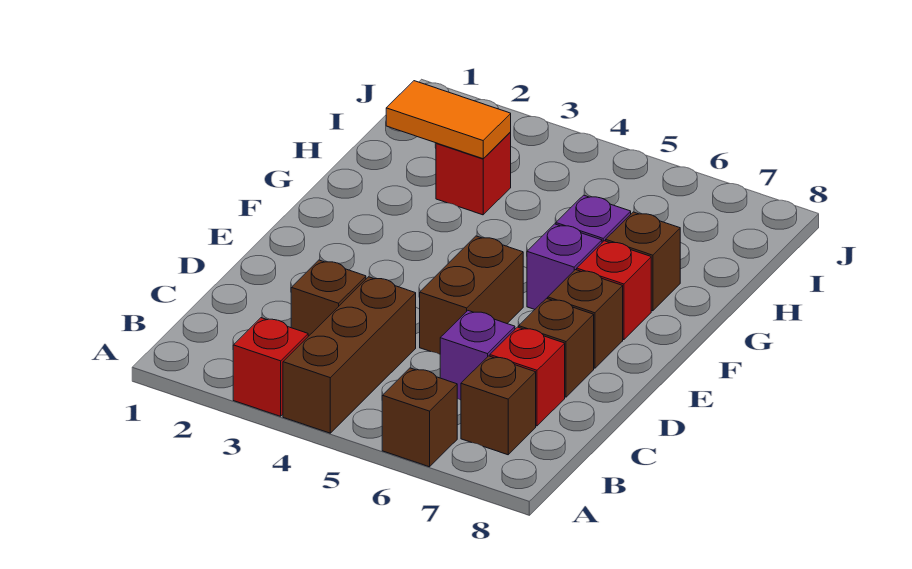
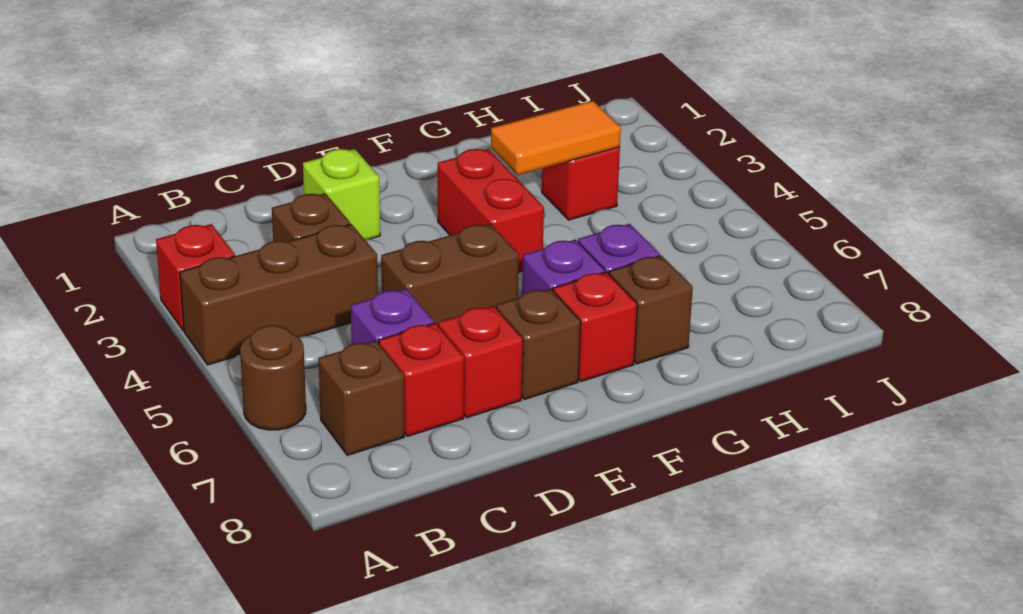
brown 1x1 brick [382,368,457,467] -> brown 1x1 round brick [240,325,306,430]
none -> lime 1x1 brick [303,149,380,239]
brown 1x1 brick [519,298,594,397] -> red 1x1 brick [438,306,523,418]
none -> red 1x2 brick [438,149,544,274]
orange 1x2 tile [386,81,511,159] -> orange 1x2 tile turned to [491,101,621,175]

